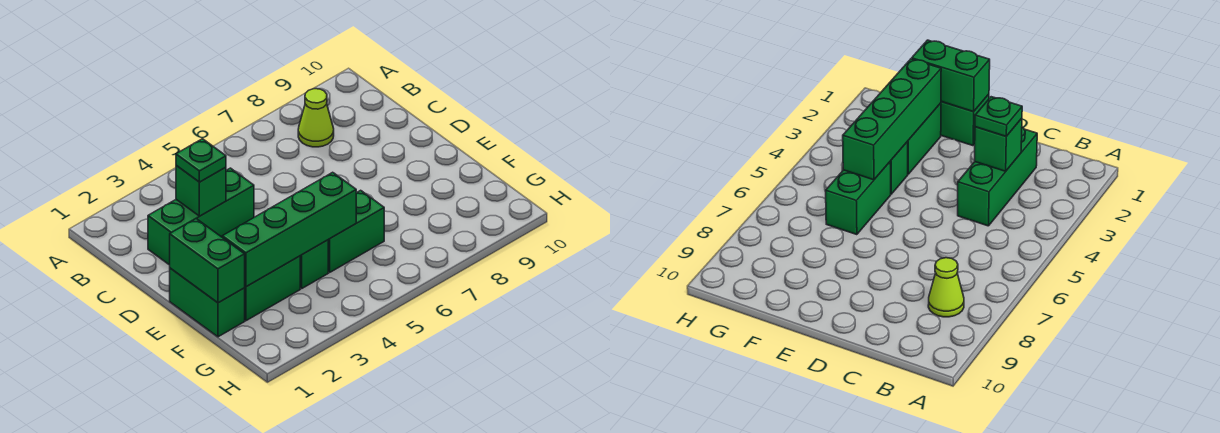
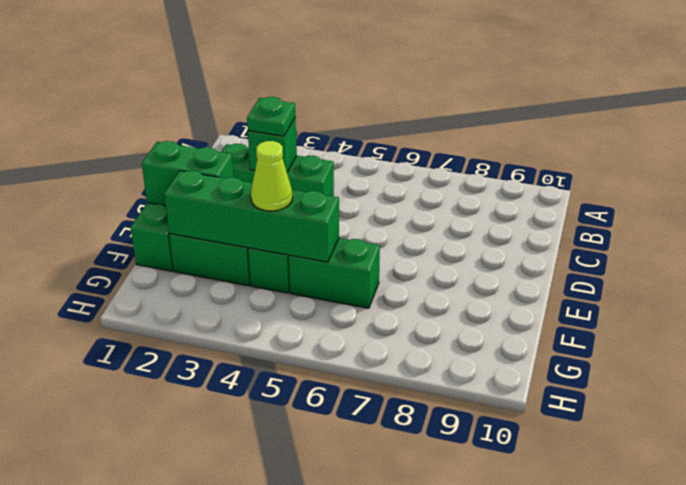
lime 1x1 cone [298,89,334,147] -> lime 1x1 cone moved to [251,141,293,211]
green 1x2 brick [170,219,245,303] -> green 1x2 brick turned to [142,141,233,206]

